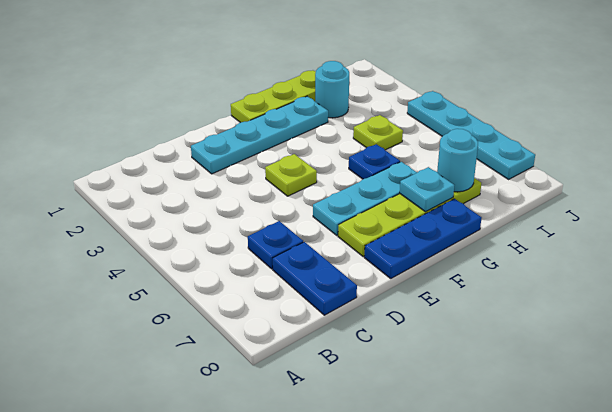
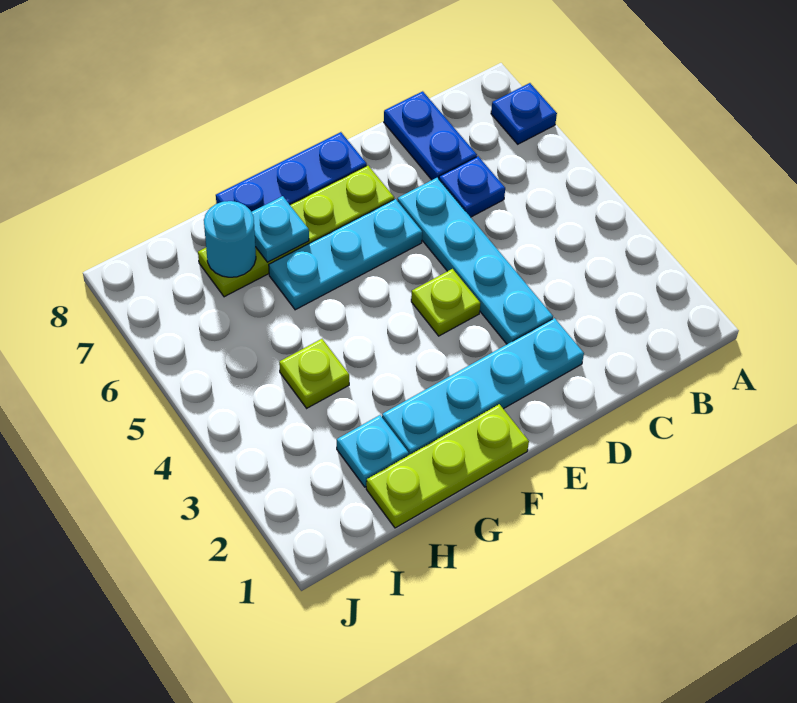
blue 1x1 plate [349,144,400,179] -> blue 1x1 plate moved to [491,83,557,144]
cyan 1x1 round brick [315,61,349,118] -> cyan 1x1 plate [337,415,409,487]
cyan 1x4 plate [407,91,535,179] -> cyan 1x4 plate moved to [397,178,553,344]

